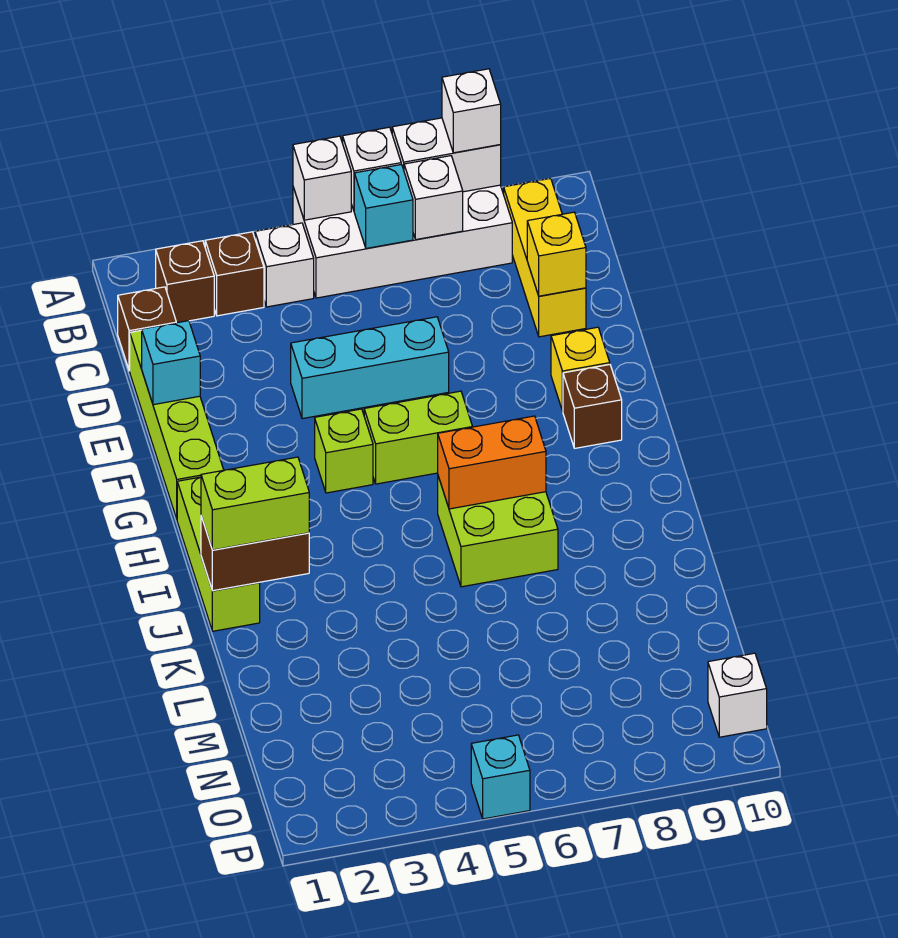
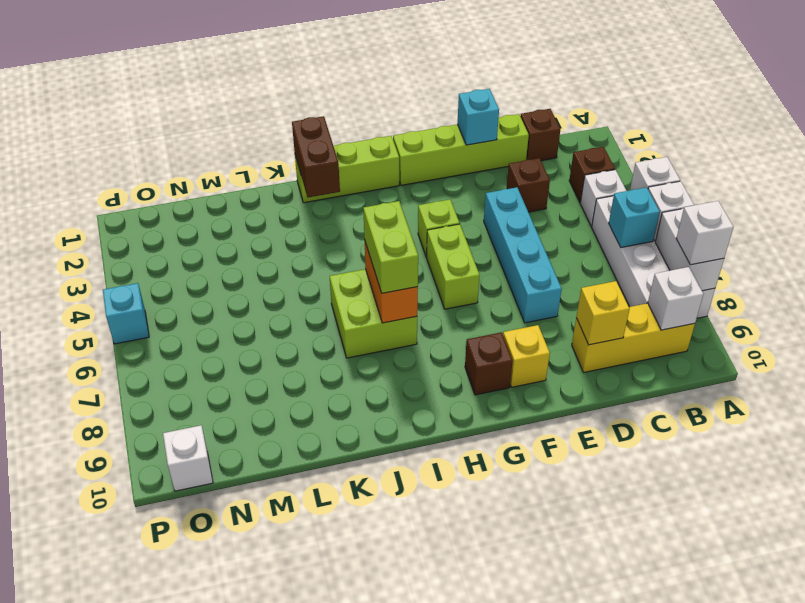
brown 1x1 brick [156,241,214,323] -> brown 1x1 brick moved to [506,158,550,212]
white 1x1 brick [404,156,463,239] -> white 1x1 brick moved to [648,267,703,330]
cyan 1x3 brick [291,317,449,419] -> cyan 1x4 brick [484,187,562,323]
lime 1x2 brick [201,457,309,550] -> lime 1x2 brick moved to [363,201,418,293]

